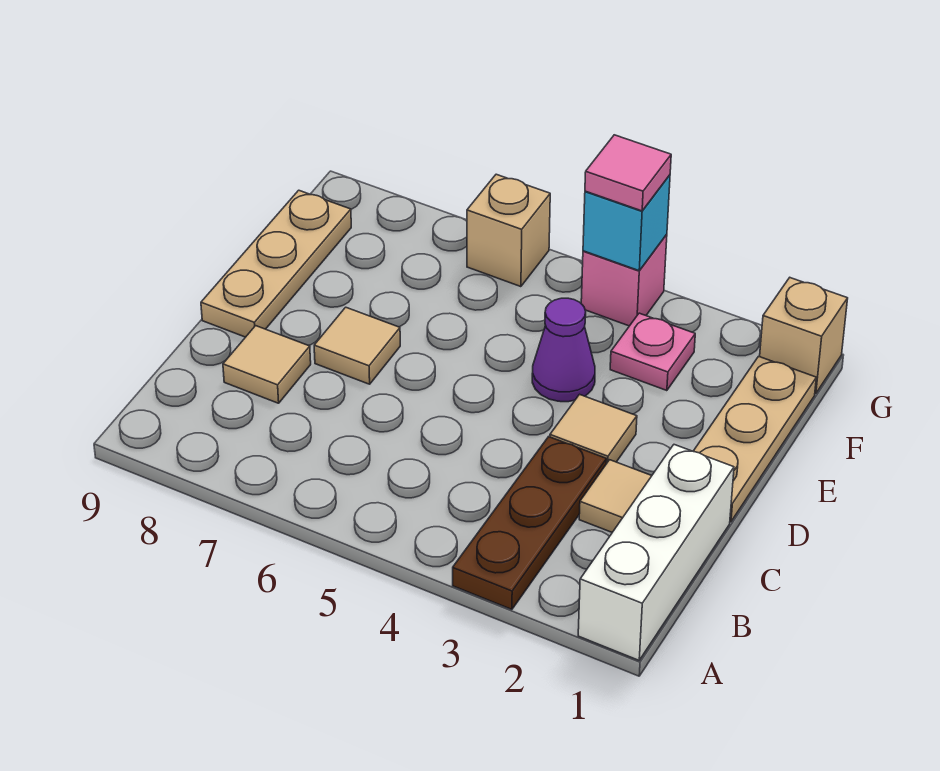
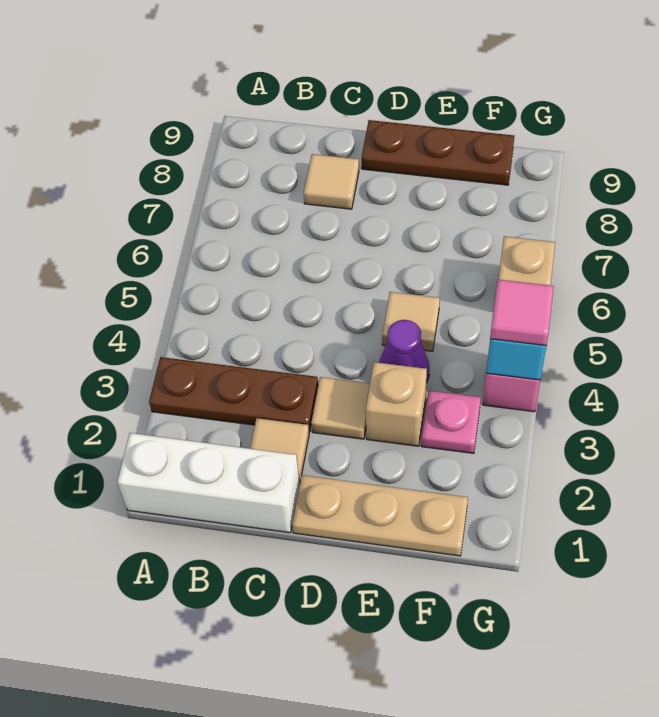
tan 1x1 tile [314,307,400,384] -> tan 1x1 tile moved to [382,292,440,351]
tan 1x3 plate [201,190,351,337] -> brown 1x3 plate [362,120,515,185]
tan 1x1 brick [760,278,848,394] -> tan 1x1 brick moved to [366,362,427,446]

